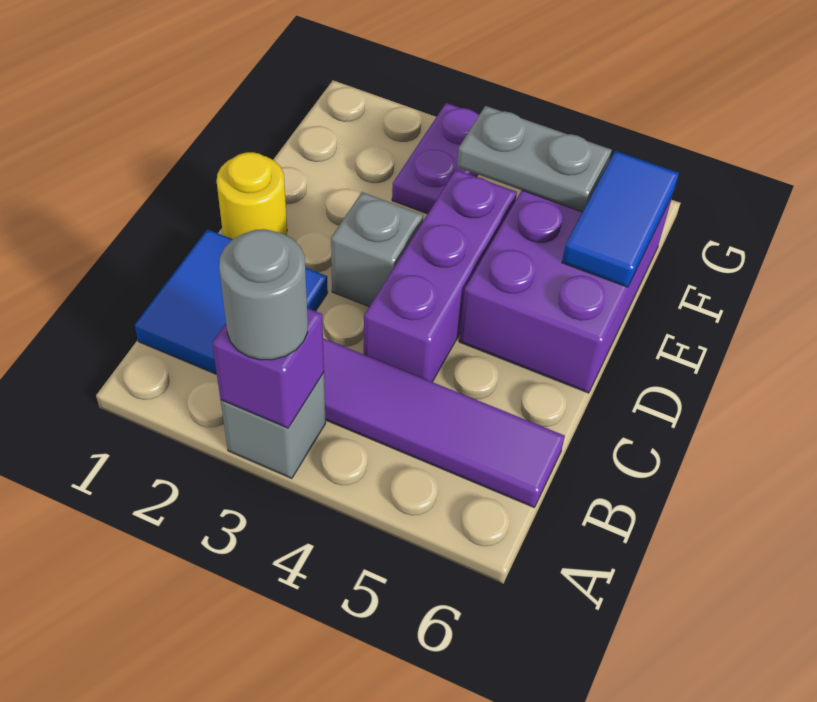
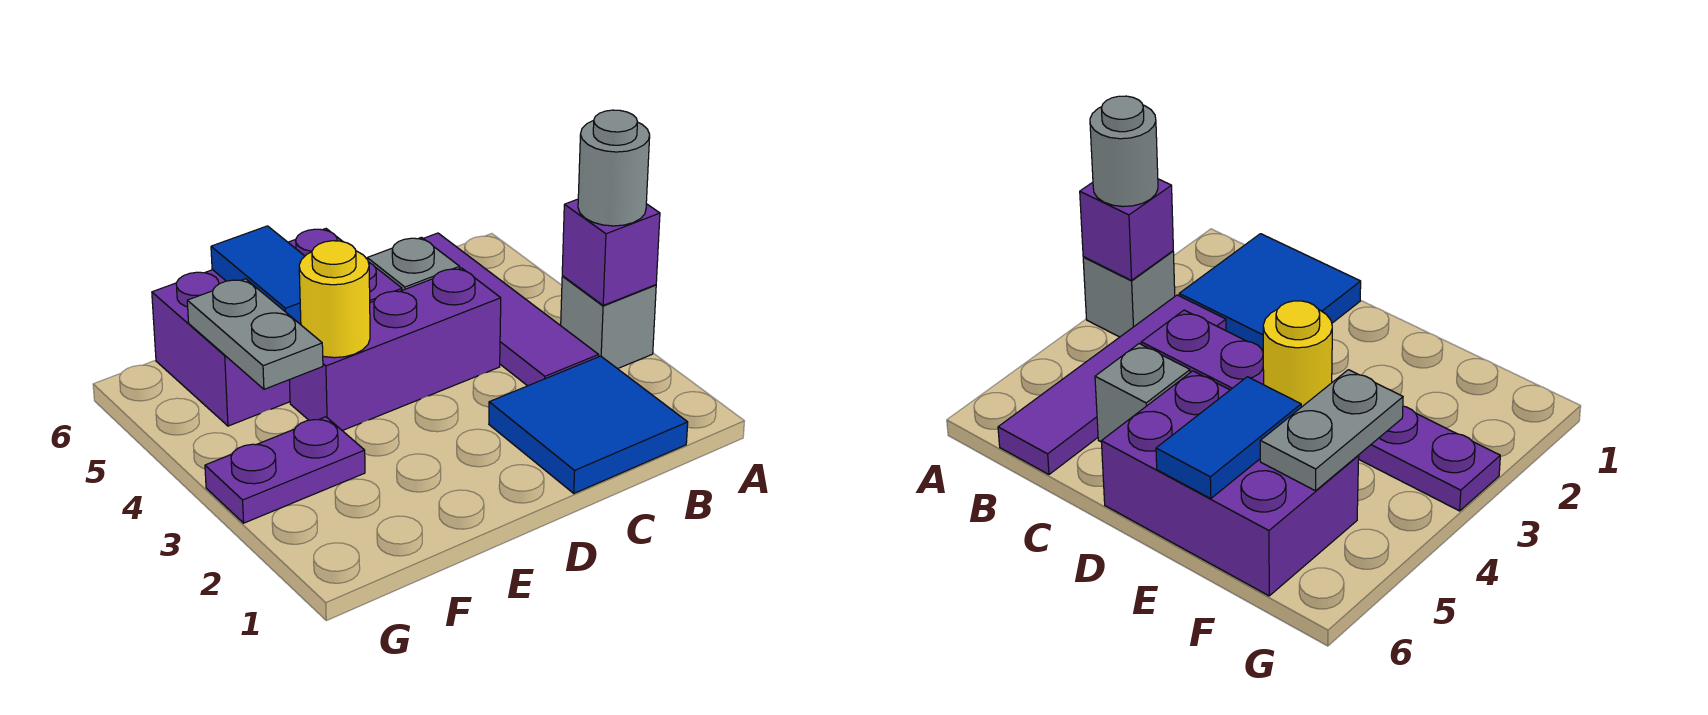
yellow 1x1 round brick [217,152,287,239] -> yellow 1x1 round brick moved to [299,241,370,358]
grey 1x1 brick [331,192,423,307] -> grey 1x1 brick moved to [367,237,460,290]
blue 1x2 tile [562,151,679,287] -> blue 1x2 tile turned to [211,226,305,325]

